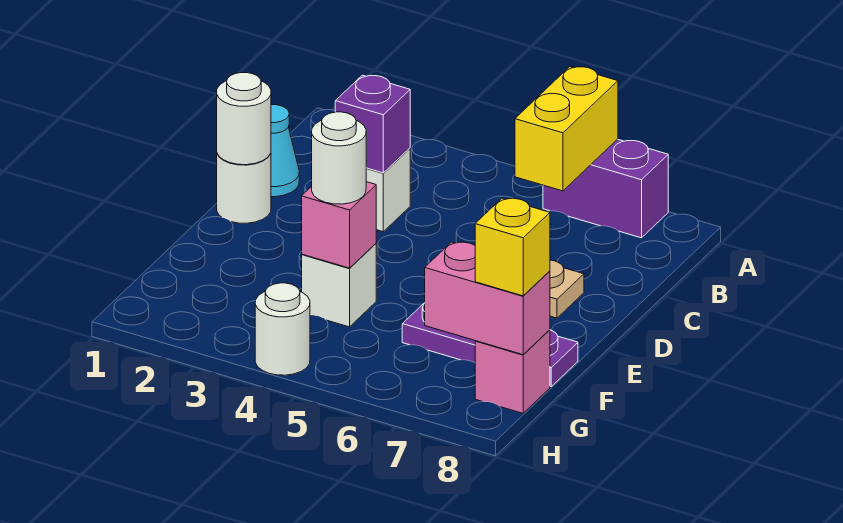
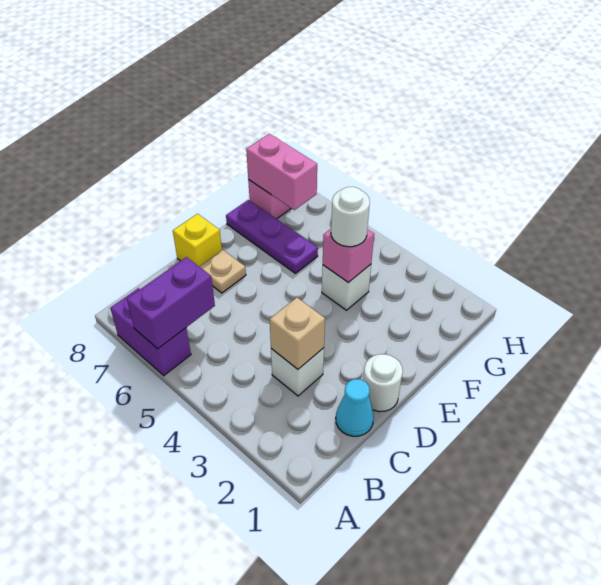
yellow 1x2 brick [515,67,618,191] -> purple 1x2 brick [127,257,215,349]
purple 1x1 brick [335,75,410,173] -> tan 1x1 brick [270,298,325,369]
white 1x1 round brick [217,73,271,165] -> none
yellow 1x1 brick [475,198,550,296] -> yellow 1x1 brick moved to [173,214,222,266]
white 1x1 round brick [255,283,310,375] -> none

